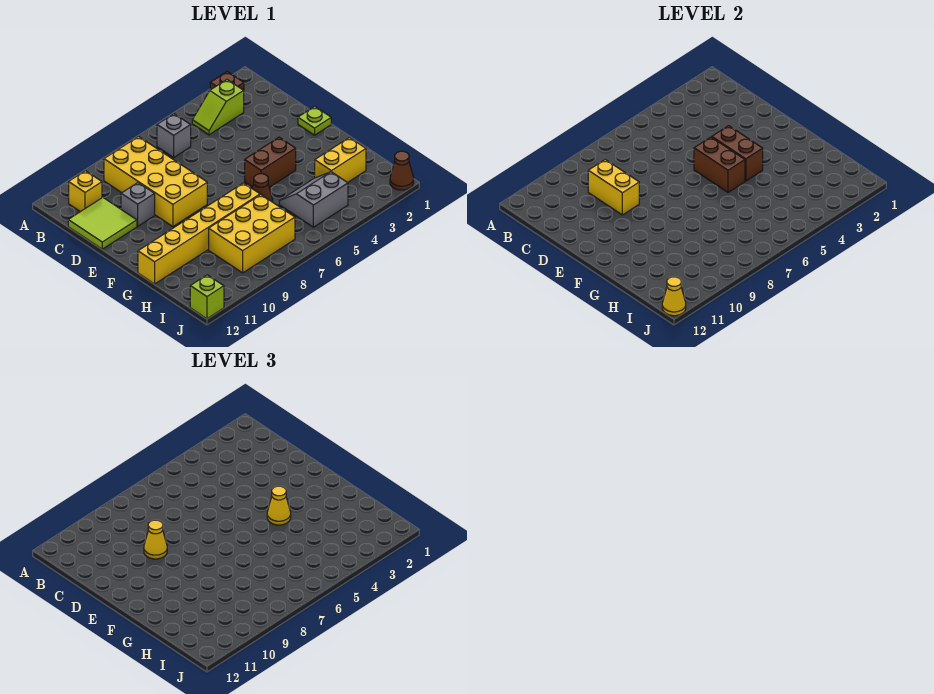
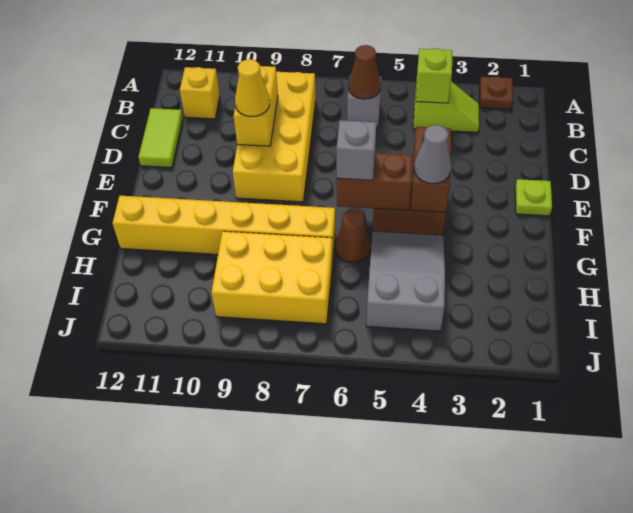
lime 1x2 slope [192,80,244,135] -> lime 1x2 slope turned to [413,81,479,132]
lime 2x2 tile [68,197,137,249] -> lime 1x2 tile [139,108,183,168]
grey 1x1 brick [121,183,155,226] -> grey 1x1 brick moved to [337,120,376,180]
brown 1x2 brick [694,137,745,192] -> brown 1x2 brick turned to [337,153,413,210]
yellow 1x1 cone [267,486,291,525] -> grey 1x1 cone [414,125,451,184]
yellow 1x2 brick [315,138,366,183] -> none
grey 2x2 slope [279,172,348,227] -> grey 2x3 slope [366,231,445,331]
brown 1x1 cone [390,151,414,190] -> brown 1x1 cone moved to [349,45,381,99]
lime 1x1 brick [190,275,224,319] -> lime 1x1 brick moved to [416,48,452,103]
yellow 1x1 cone [662,277,686,316] -> none

